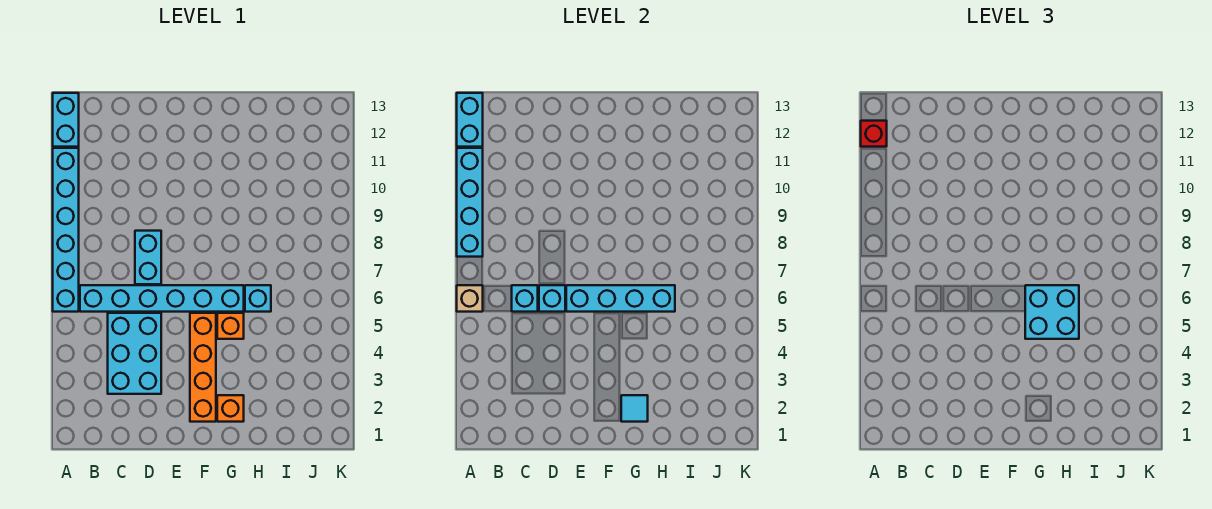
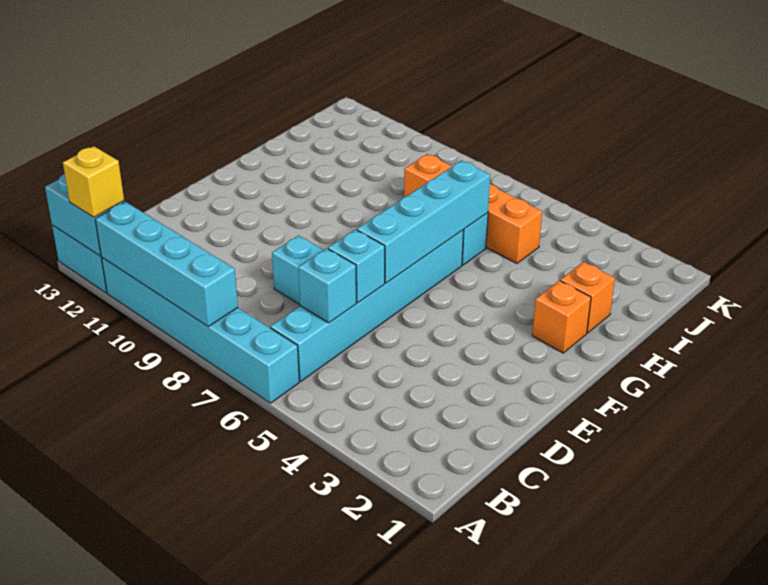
tan 1x1 brick [457,285,483,312] -> none
red 1x1 brick [861,121,887,147] -> yellow 1x1 brick [63,146,124,217]
cyan 2x3 brick [108,313,161,394] -> none
orange 1x4 brick [190,313,216,422] -> orange 1x4 brick moved to [404,154,542,264]
cyan 1x1 tile [621,395,648,422] -> none
orange 1x1 brick [217,313,244,339] -> orange 1x1 brick moved to [560,262,615,333]
cyan 2x2 brick [1025,285,1079,339] -> none

